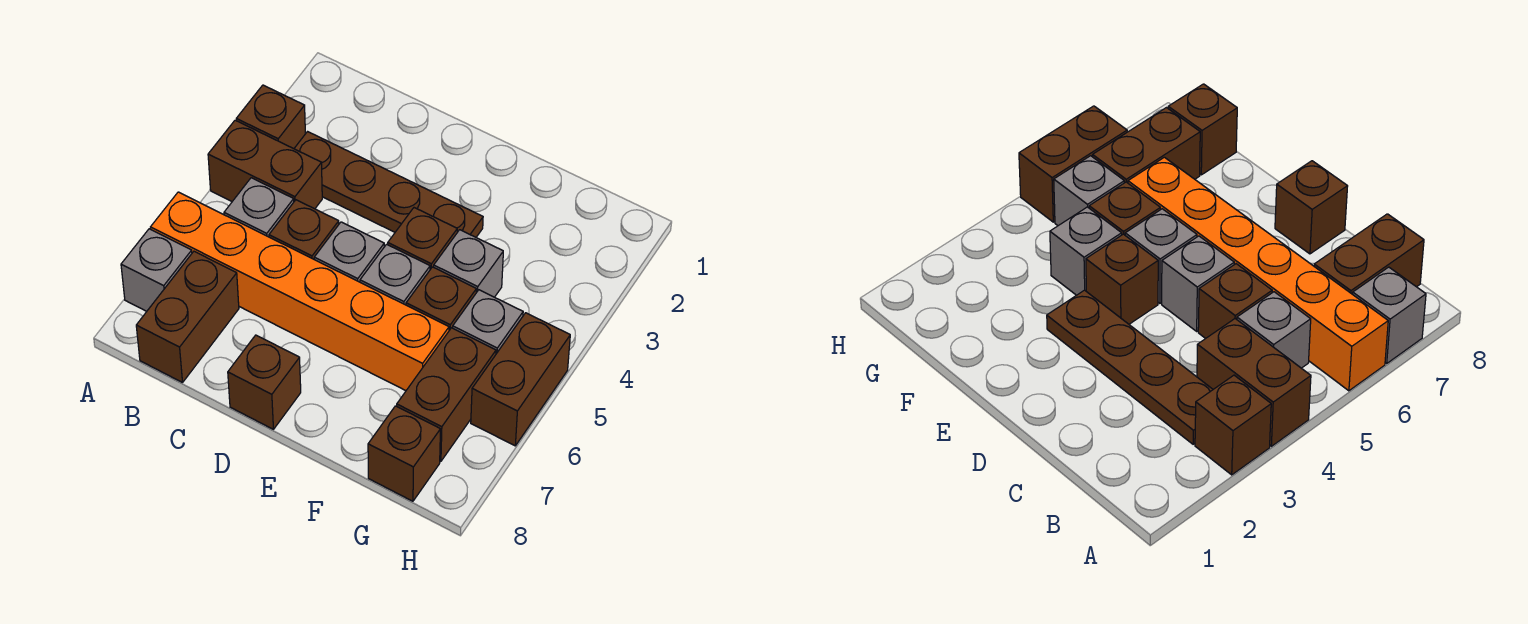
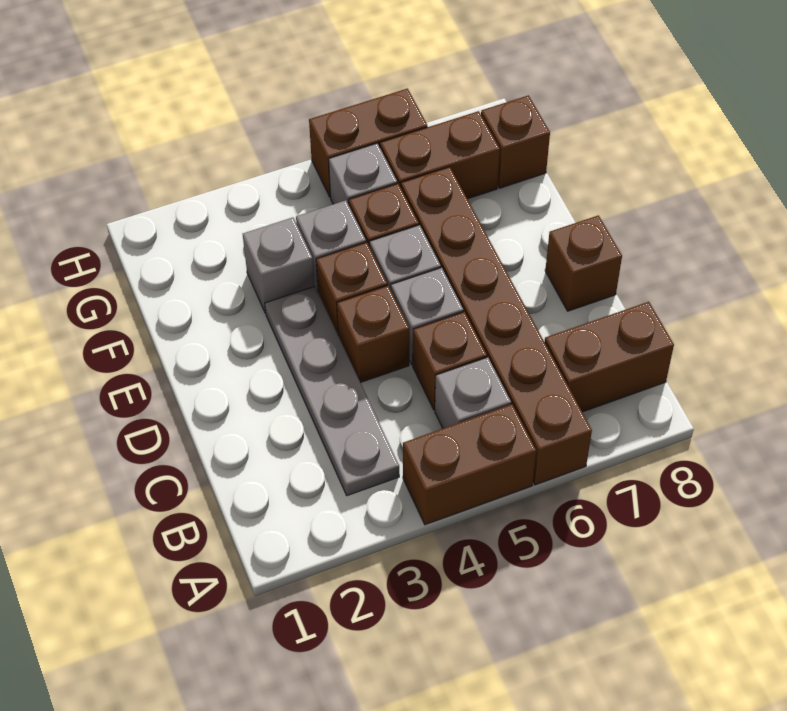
brown 1x1 brick [236,85,305,149] -> brown 1x1 brick moved to [337,286,409,383]
brown 1x2 brick [208,120,322,209] -> brown 1x2 brick turned to [403,404,536,525]
orange 1x6 brick [151,192,449,391] -> brown 1x6 brick [401,167,592,485]
grey 1x1 brick [121,229,192,311] -> grey 1x1 brick moved to [243,217,314,313]
brown 1x4 plate [294,132,483,237] -> grey 1x4 plate [265,286,399,496]

